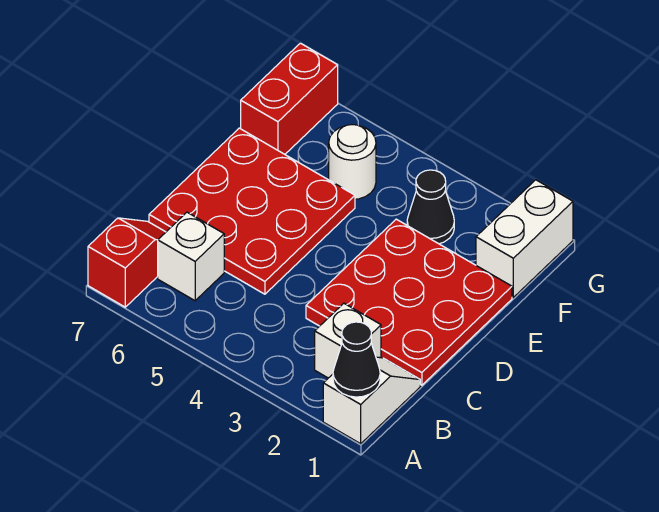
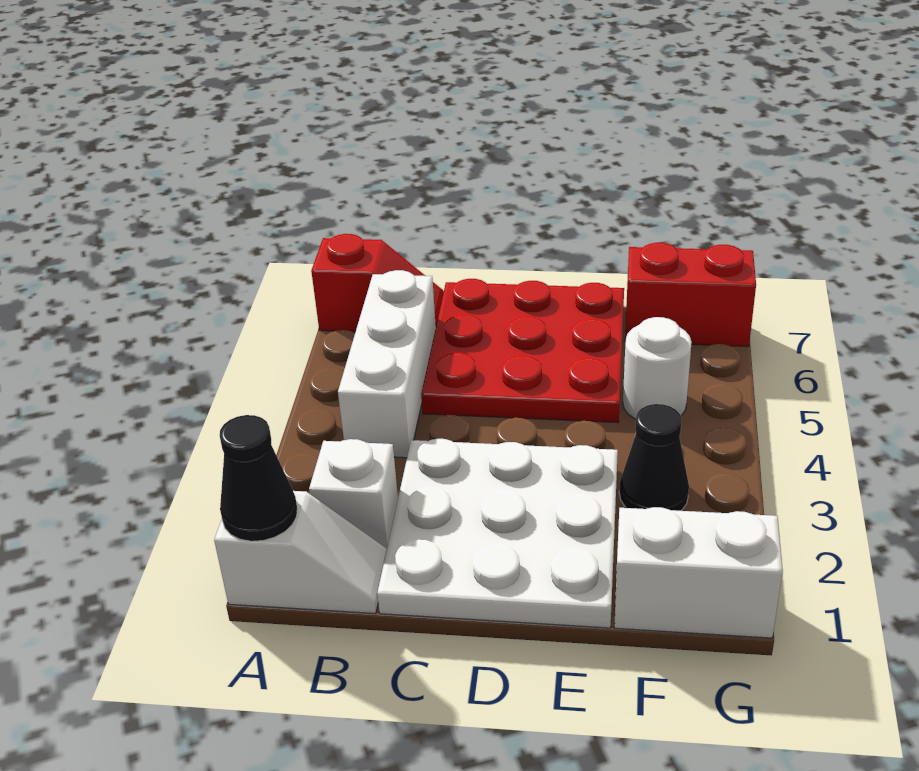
white 1x1 brick [158,212,224,301] -> white 1x3 brick [338,270,436,458]
red 3x3 plate [306,219,512,385] -> white 3x3 plate [377,439,618,628]

